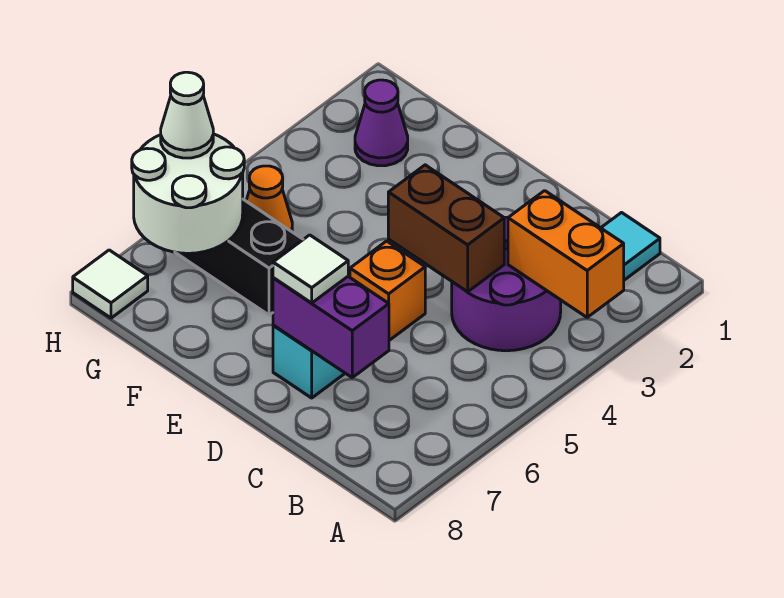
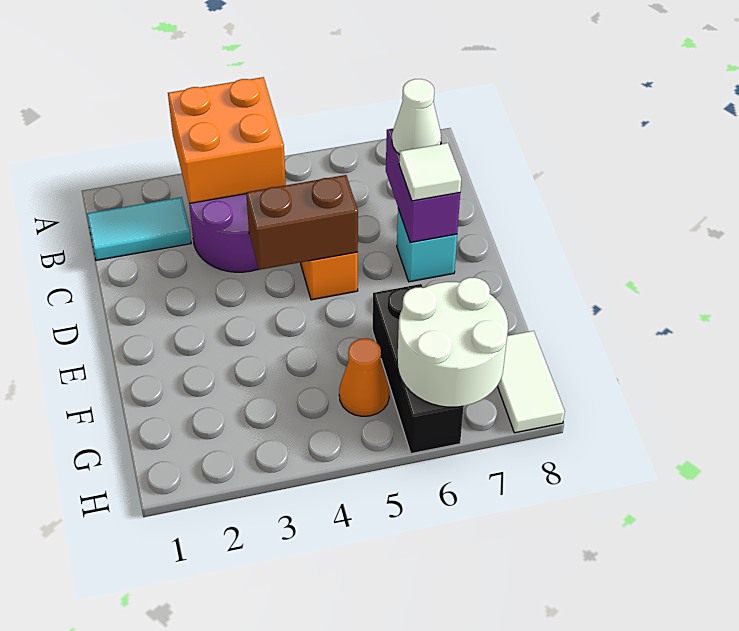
orange 1x2 brick [508,191,624,317] -> orange 2x2 brick [168,77,286,203]
brown 1x2 brick [388,165,504,292] -> brown 1x2 brick turned to [246,175,358,270]
purple 1x1 cone [355,80,408,166] -> none
white 1x1 cone [161,72,213,158] -> white 1x1 cone moved to [392,79,441,154]
white 1x1 tile [73,250,148,318] -> white 1x2 tile [498,331,565,433]

